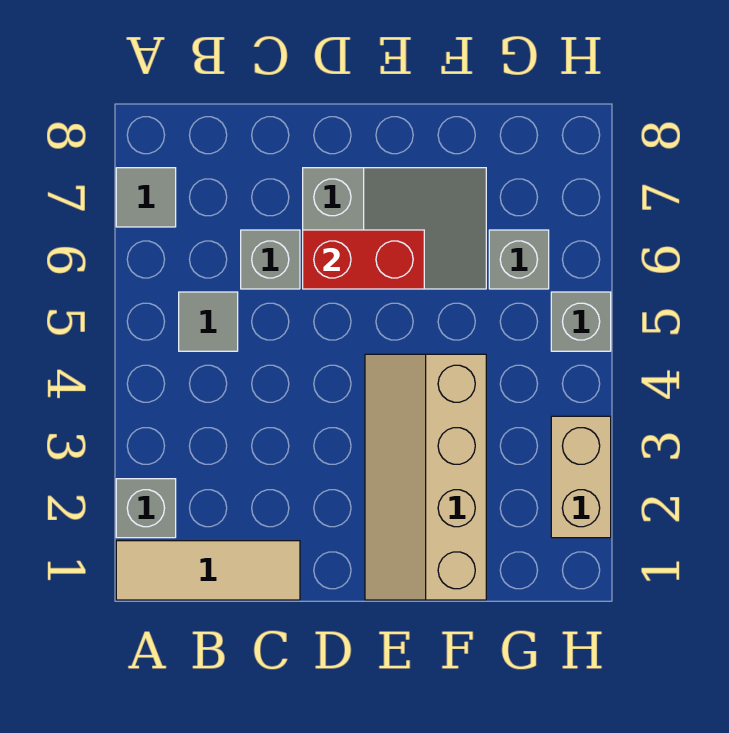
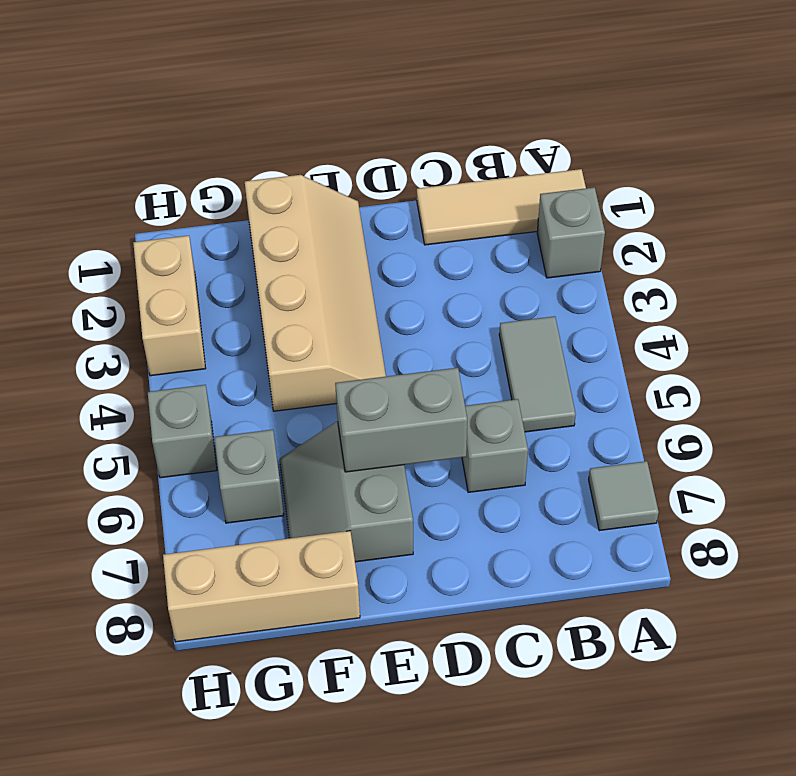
grey 1x1 tile [179,292,238,351] -> grey 1x2 tile [499,316,576,432]
grey 2x3 slope [303,168,486,289] -> grey 2x2 slope [280,422,413,562]
red 1x2 brick [303,230,424,289] -> grey 1x2 brick [335,368,467,472]
none -> tan 1x3 brick [163,531,360,642]

